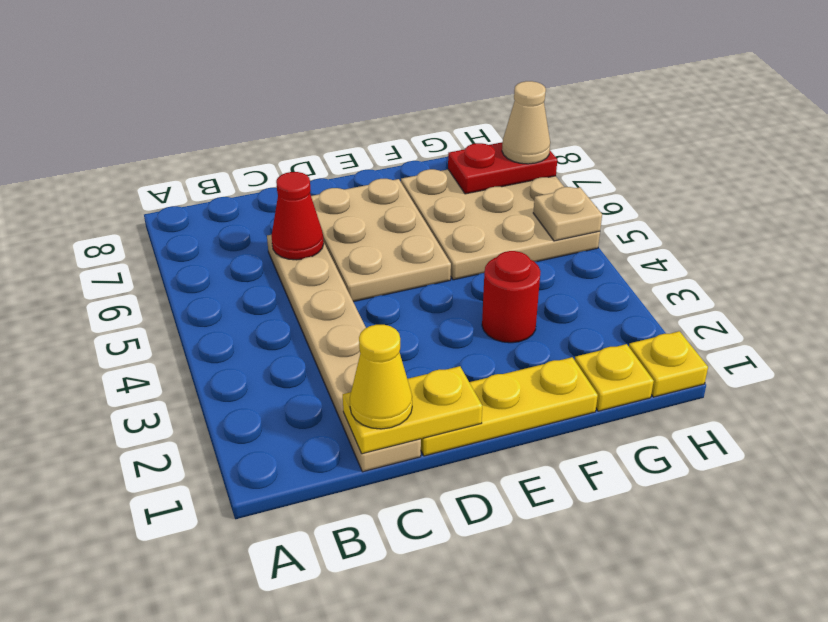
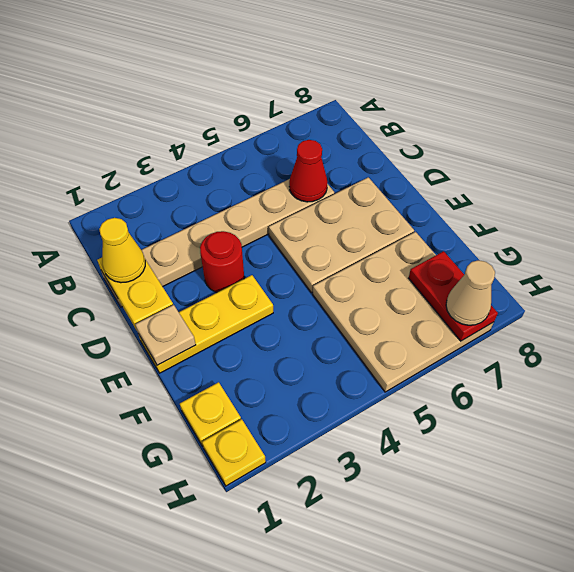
yellow 1x3 plate [421,357,598,456] -> yellow 1x3 plate turned to [138,275,273,373]
red 1x1 round brick [482,251,541,343] -> red 1x1 round brick moved to [200,231,244,292]
tan 1x1 plate [533,187,602,241] -> tan 1x1 plate moved to [135,305,196,365]

